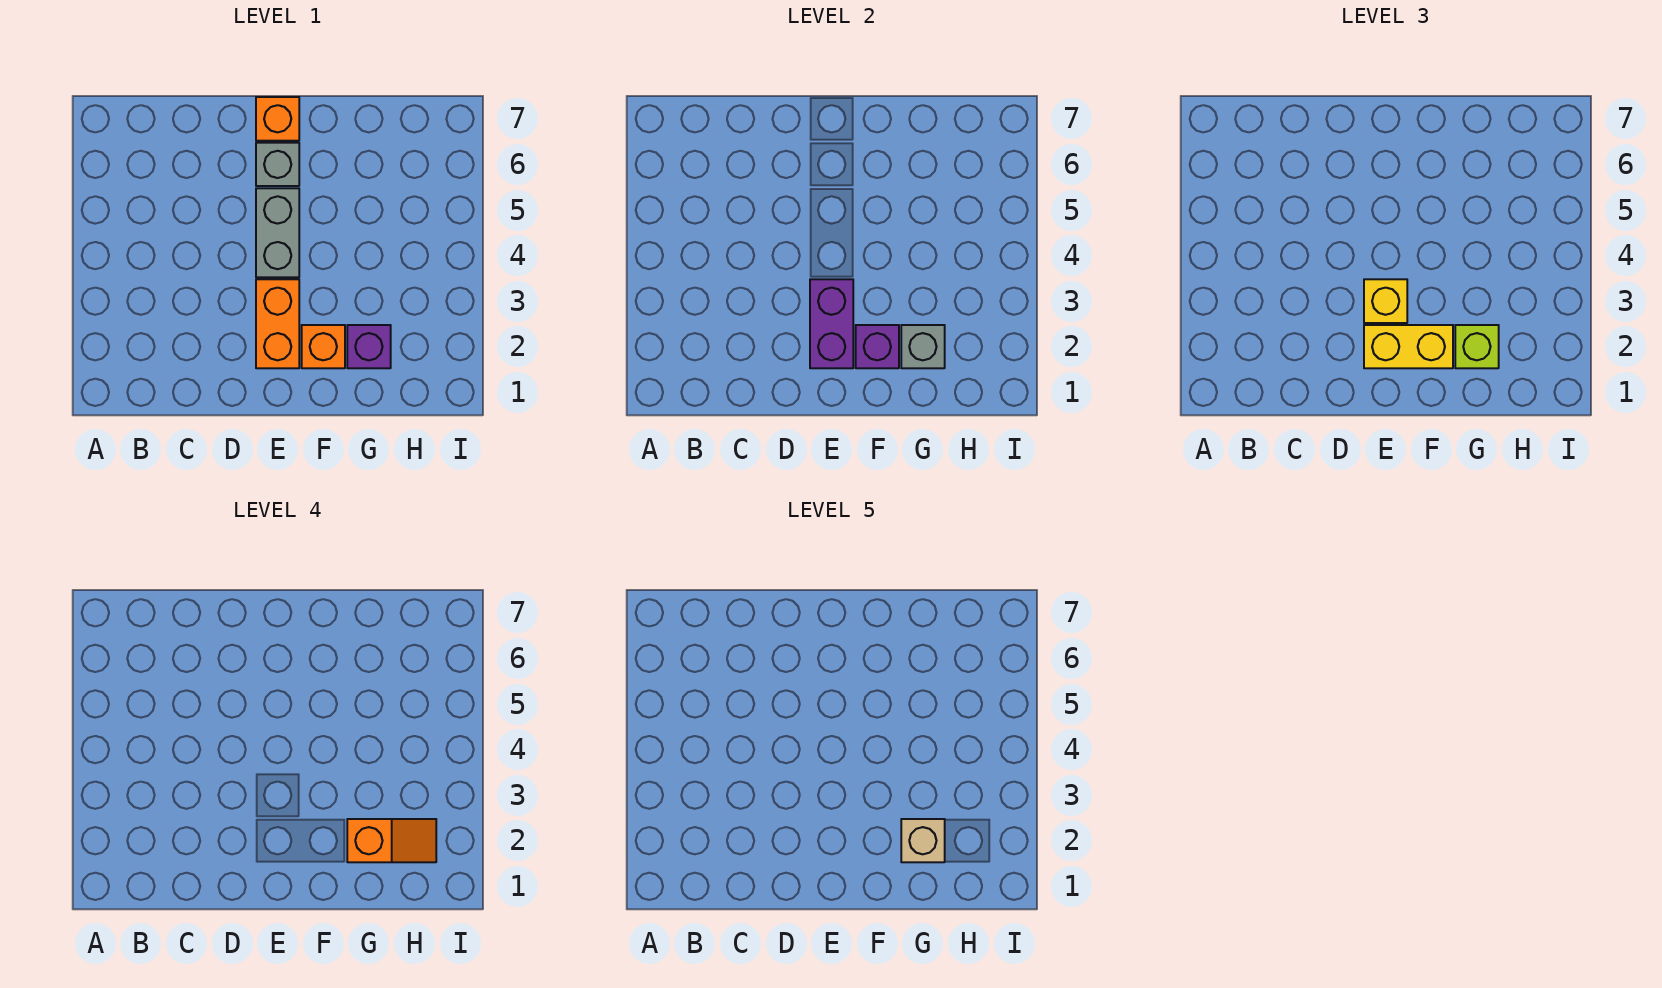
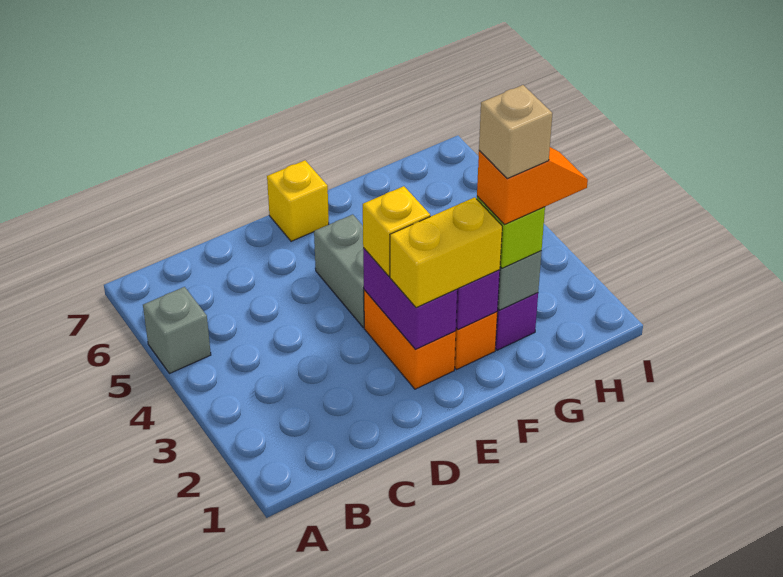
grey 1x1 brick [256,143,299,186] -> grey 1x1 brick moved to [143,287,211,374]
orange 1x1 brick [256,97,299,141] -> yellow 1x1 brick [267,160,329,241]

